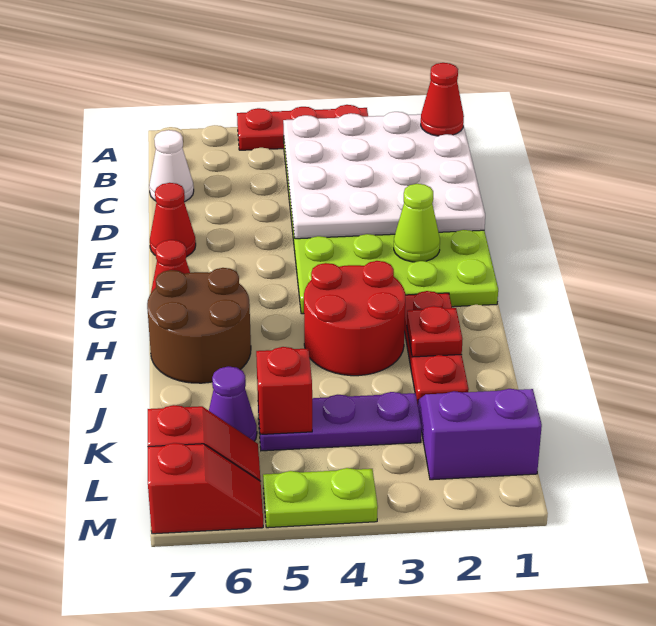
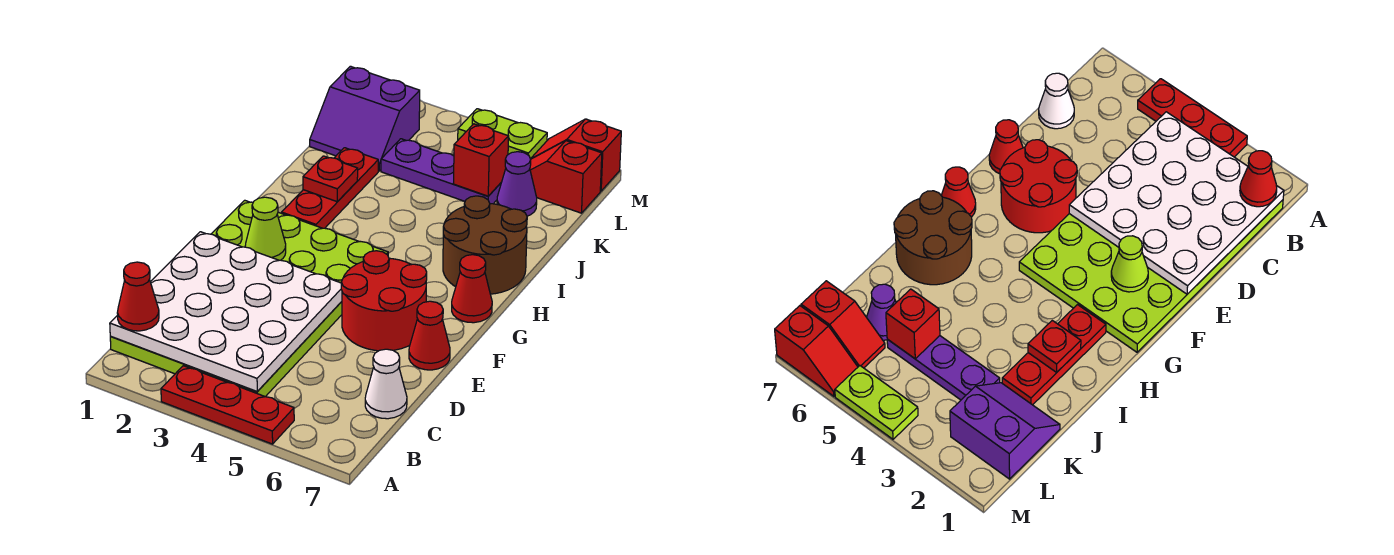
red 2x2 round brick [304,261,405,376] -> red 2x2 round brick moved to [341,251,427,351]

